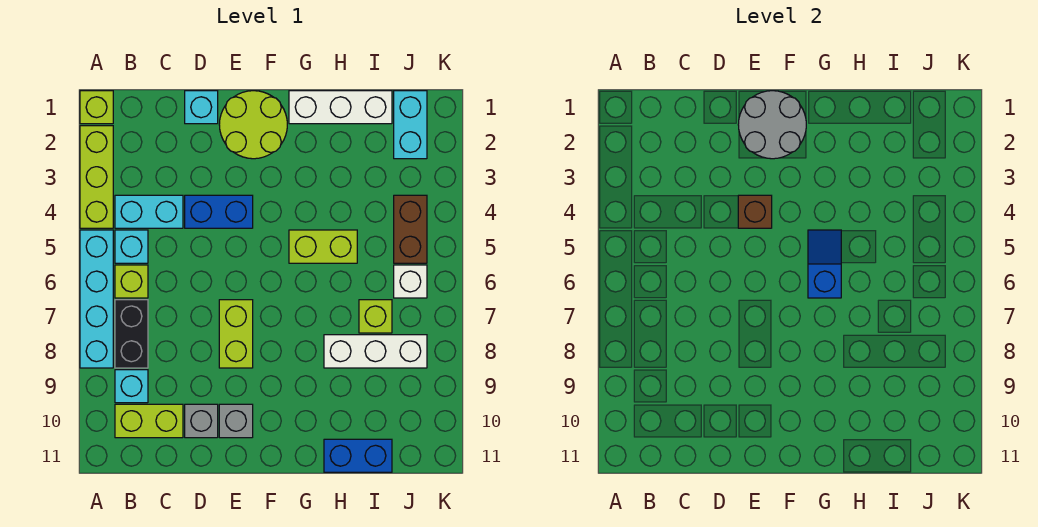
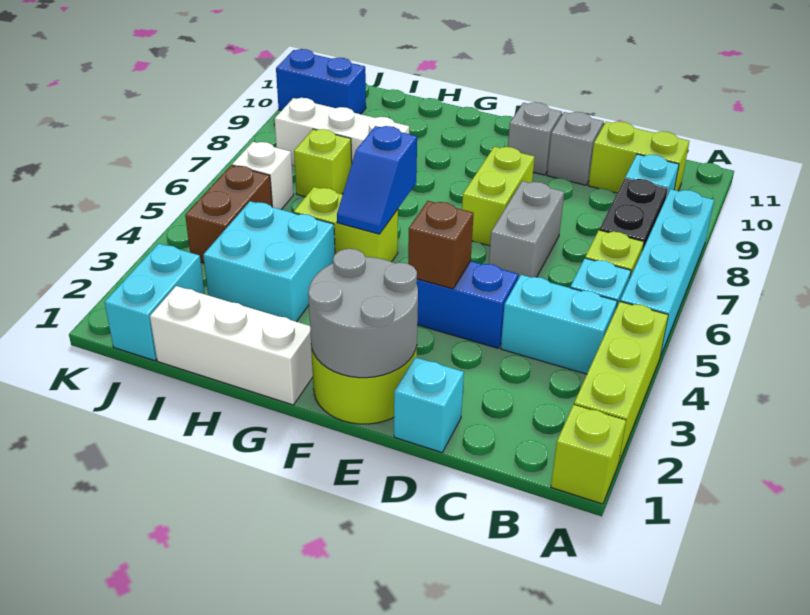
none -> grey 1x2 brick [489,181,564,279]
none -> cyan 2x2 brick [203,201,335,322]
blue 1x2 brick [324,439,392,472] -> blue 1x2 brick moved to [276,49,366,114]

